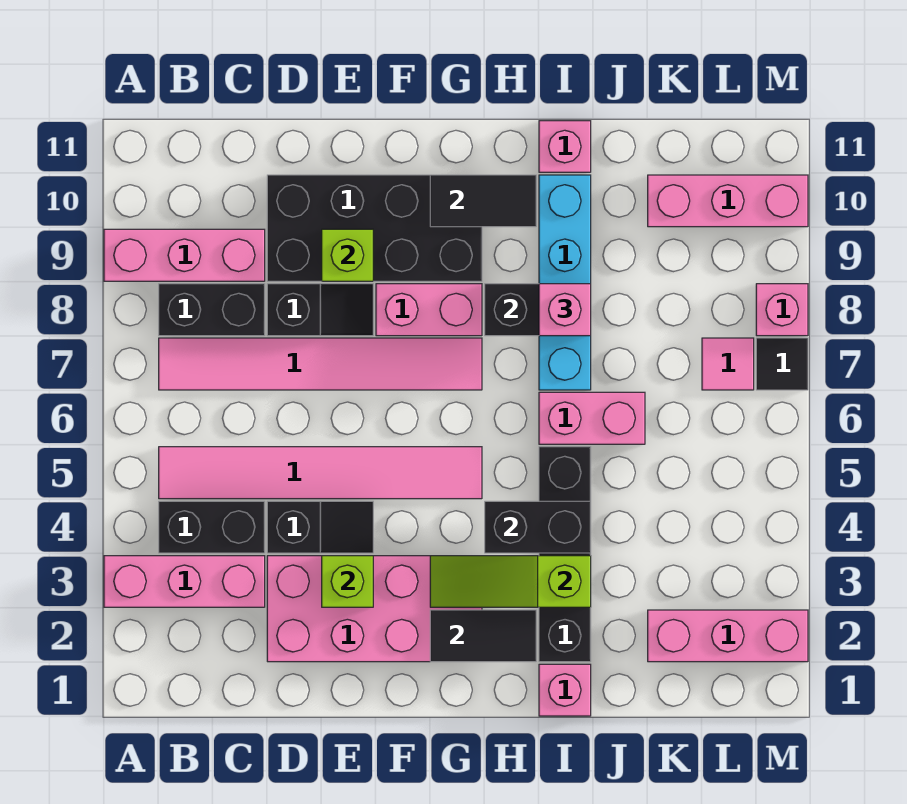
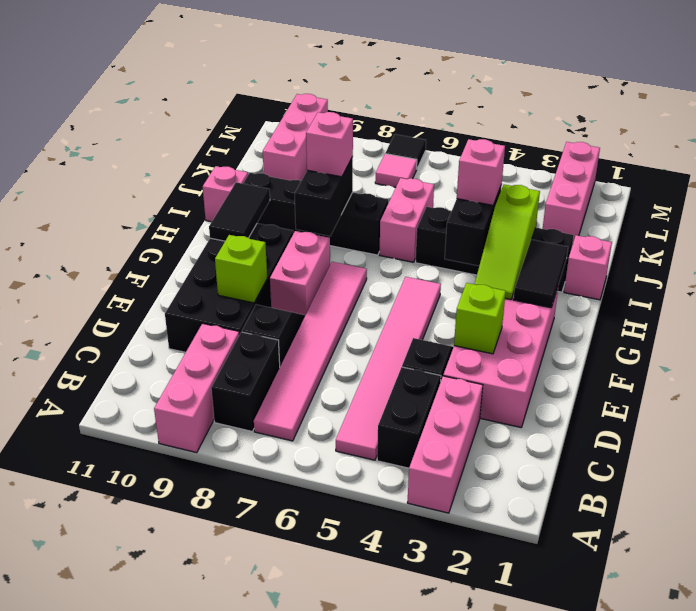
cyan 1x4 brick [539,175,591,390] -> black 1x4 brick [243,173,388,255]
pink 1x1 brick [756,284,808,336] -> pink 1x1 brick moved to [457,139,505,205]

